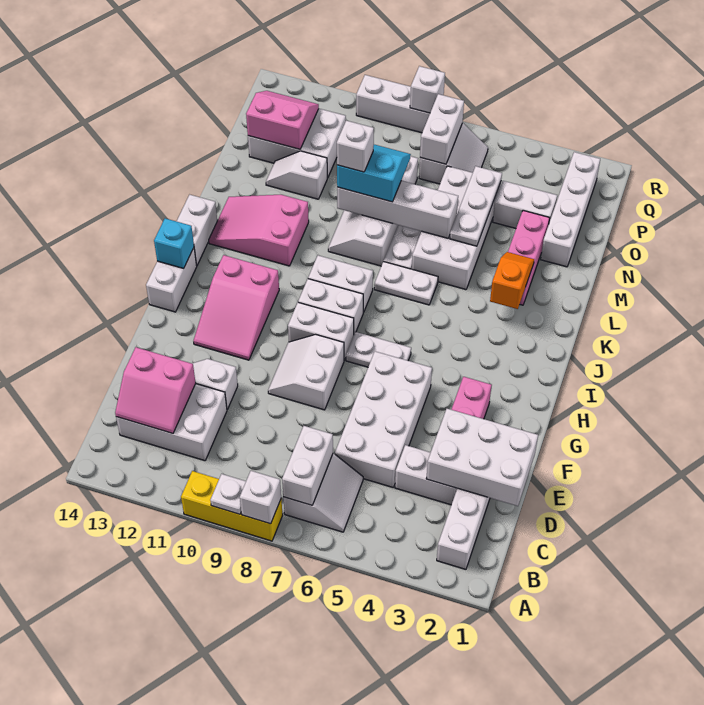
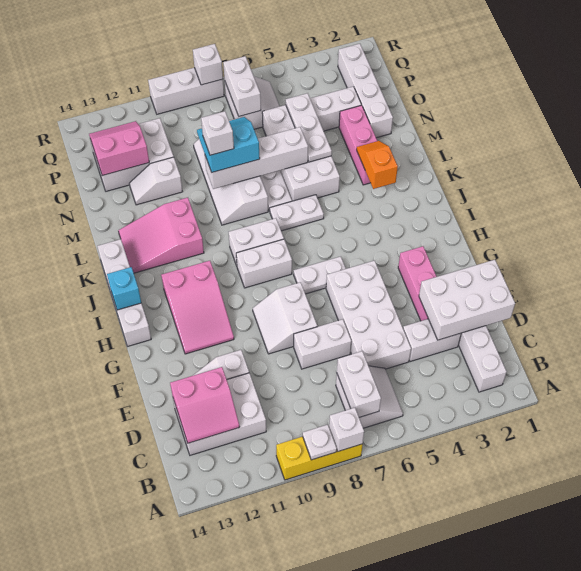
white 1x2 brick [288,302,354,360] -> white 1x2 brick moved to [294,319,351,369]

